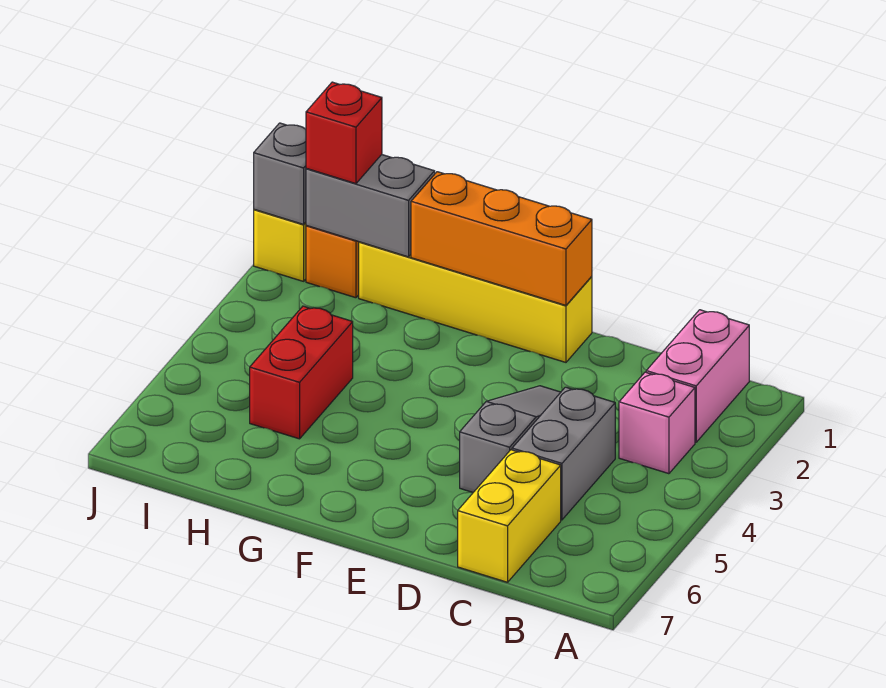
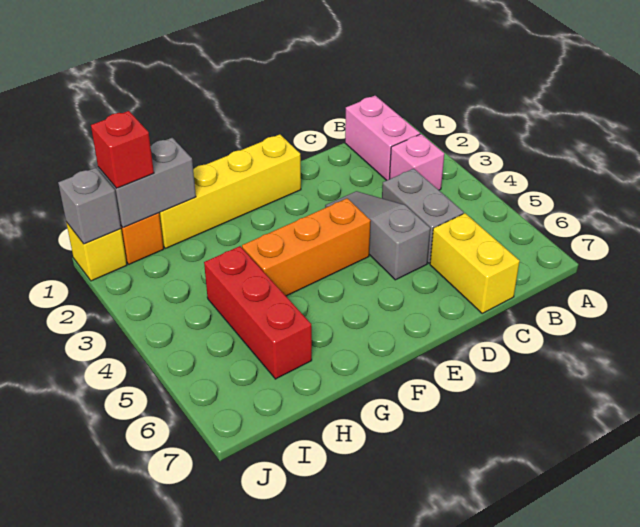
orange 1x3 brick [411,172,592,305] -> orange 1x3 brick moved to [242,198,371,296]
red 1x2 brick [250,306,353,439] -> red 1x3 brick [204,246,312,379]

